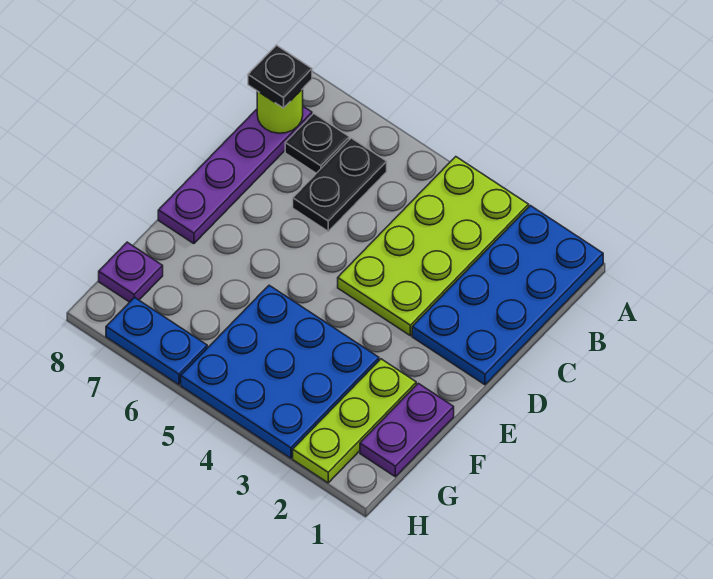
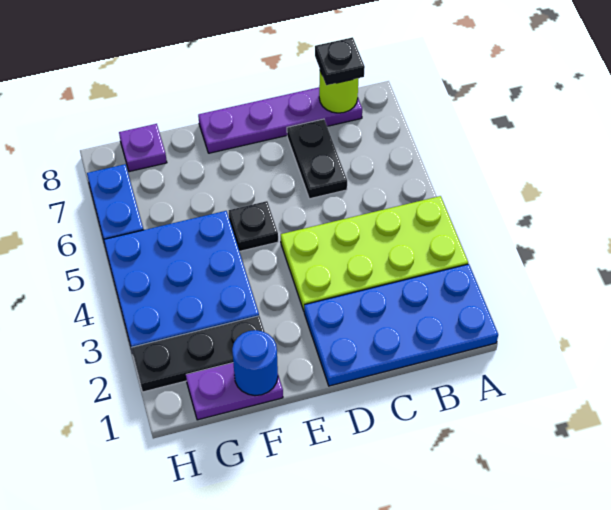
black 1x2 plate [293,138,387,231] -> black 1x2 plate turned to [287,119,347,199]
black 1x1 plate [285,114,349,173] -> black 1x1 plate moved to [229,201,278,252]
none -> blue 1x1 round brick [232,330,278,396]
lime 1x3 plate [293,359,416,483] -> black 1x3 plate [131,316,265,392]

